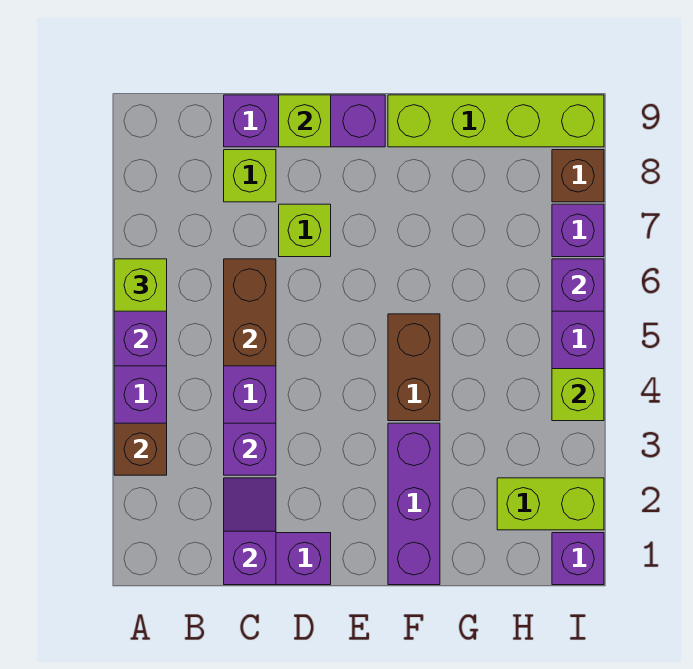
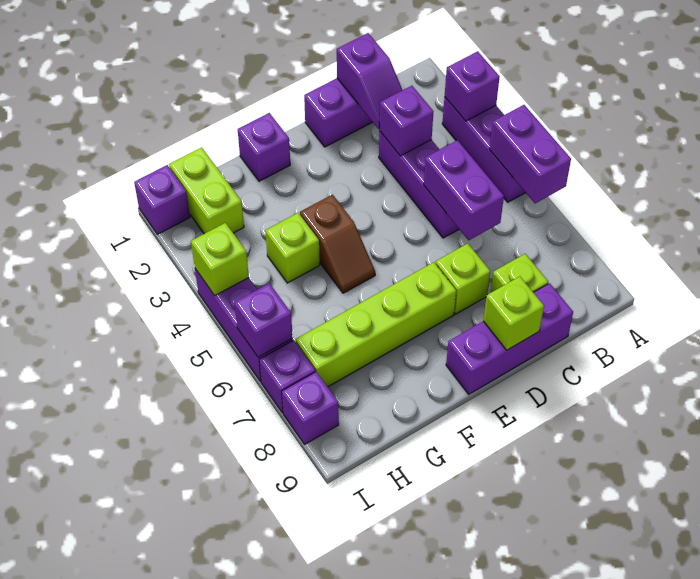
brown 1x1 brick [114,423,167,475] -> purple 1x1 brick [445,51,499,121]
lime 1x1 brick [114,259,167,311] -> lime 1x1 brick moved to [265,213,320,283]
brown 1x2 brick [224,259,276,366] -> purple 1x2 brick [424,140,504,240]
purple 1x3 brick [388,423,440,585] -> purple 1x1 brick [238,113,290,181]
brown 1x2 brick [388,314,440,421] -> brown 1x2 slope [300,195,375,293]
lime 1x4 brick [388,95,604,147] -> lime 1x4 brick moved to [295,262,456,387]
lime 1x2 brick [497,478,604,530] -> lime 1x2 brick turned to [169,147,244,234]
brown 1x1 brick [552,150,604,202] -> purple 1x1 brick [282,372,339,444]

